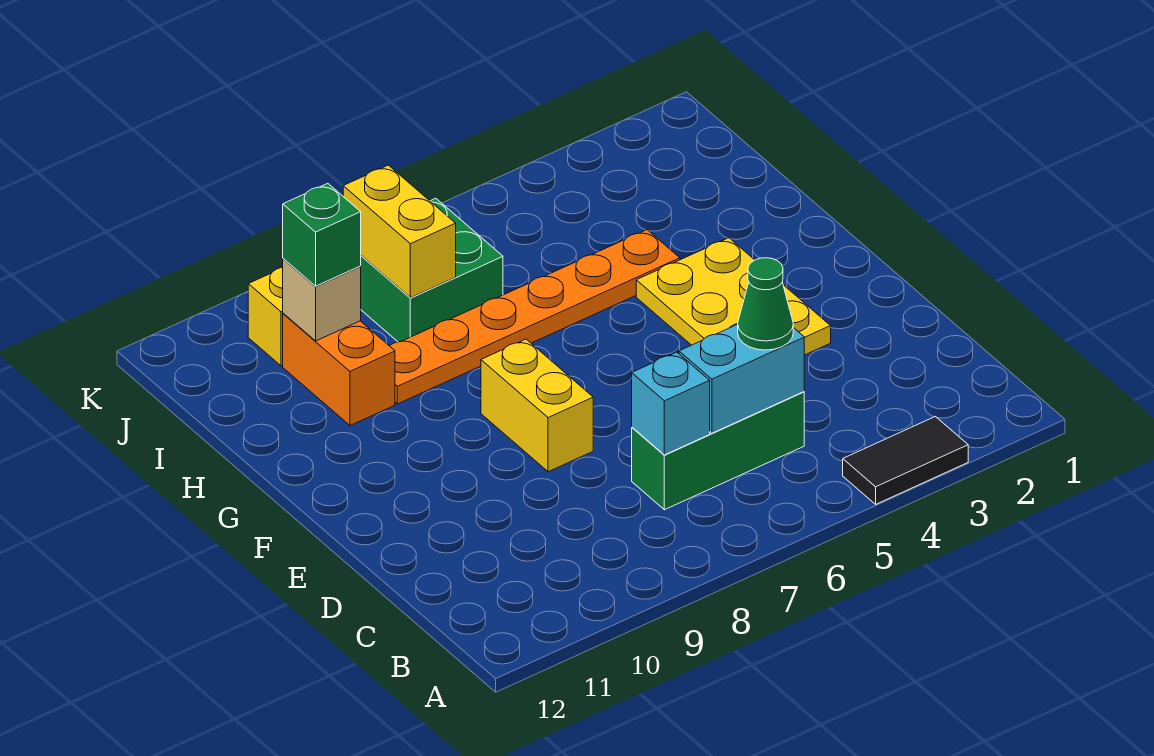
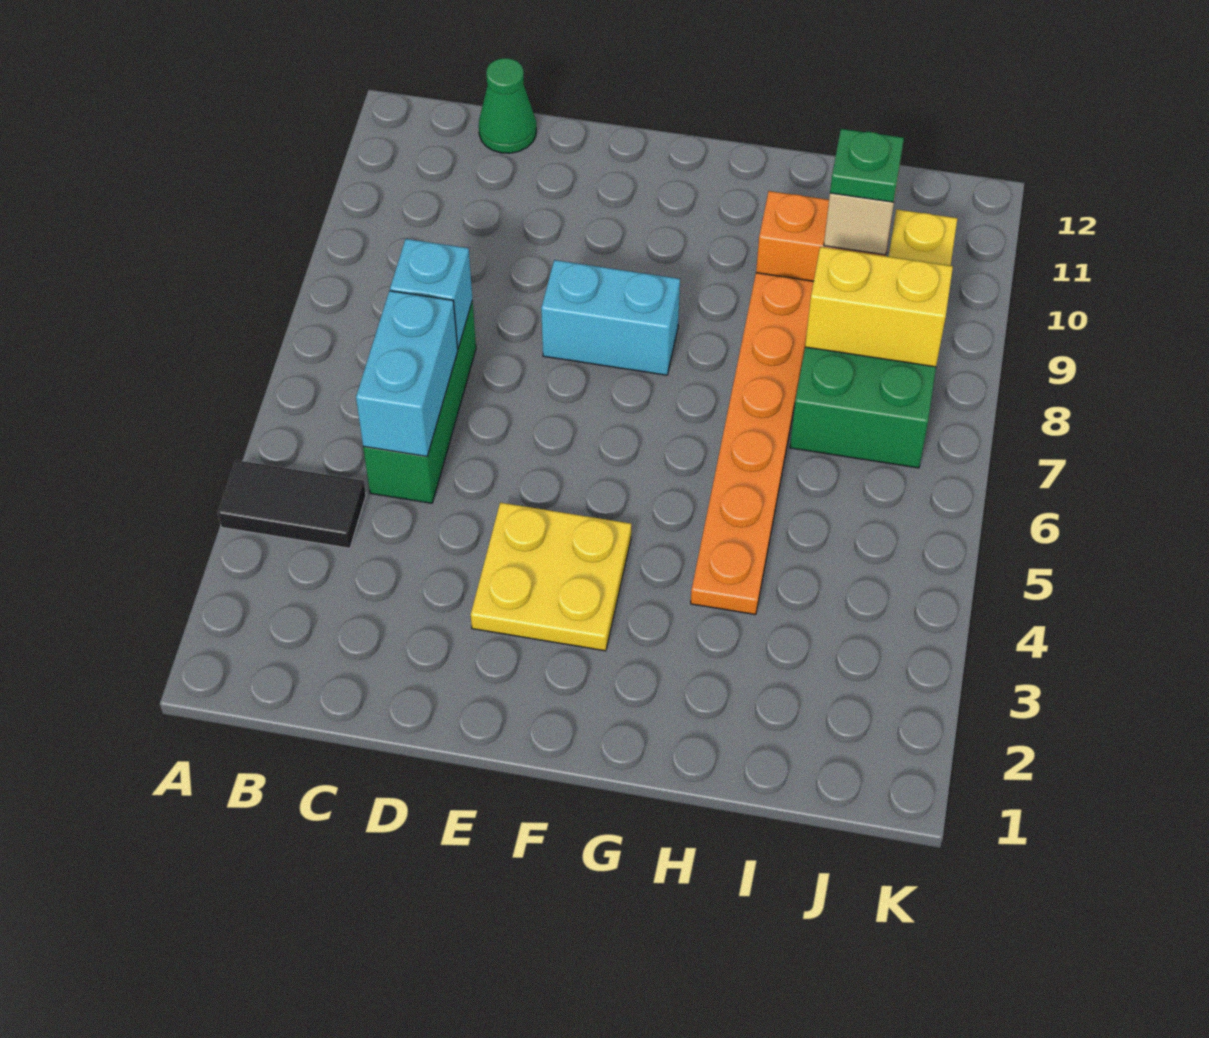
black 1x2 tile [843,417,968,504] -> black 1x2 tile turned to [218,460,366,548]
green 1x1 cone [738,258,793,350] -> green 1x1 cone moved to [479,58,536,153]
yellow 2x3 plate [636,238,831,355] -> yellow 2x2 plate [471,503,631,651]
yellow 1x2 brick [481,339,593,472] -> cyan 1x2 brick [541,260,680,375]
green 1x1 brick [283,184,361,286] -> green 1x1 plate [830,129,904,202]

